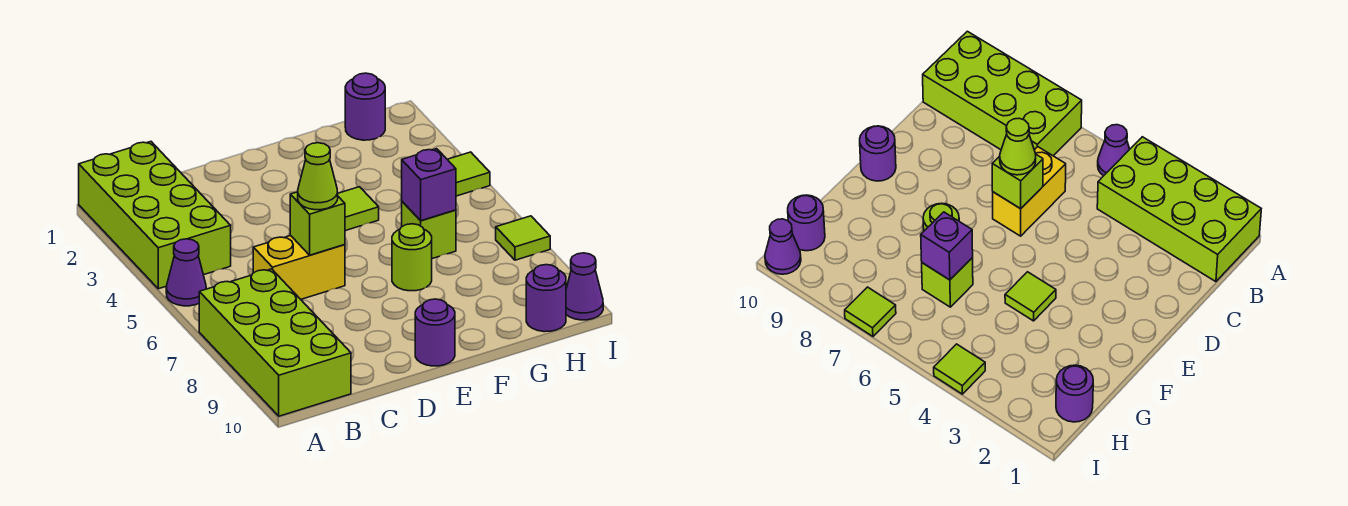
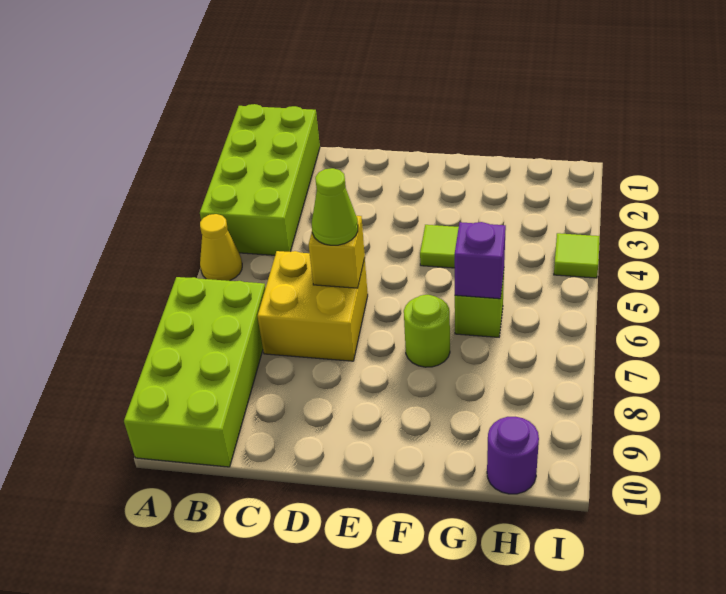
purple 1x1 cone [166,239,206,306] -> yellow 1x1 cone [200,214,242,281]
yellow 1x2 brick [253,236,345,299] -> yellow 2x2 brick [257,251,368,361]
lime 1x1 brick [290,192,345,255] -> yellow 1x1 brick [309,216,365,288]
purple 1x1 round brick [415,299,455,366] -> none
purple 1x1 round brick [345,73,385,140] -> none
lime 1x1 tile [496,216,550,260] -> none
purple 1x1 cone [566,253,603,320] -> none

